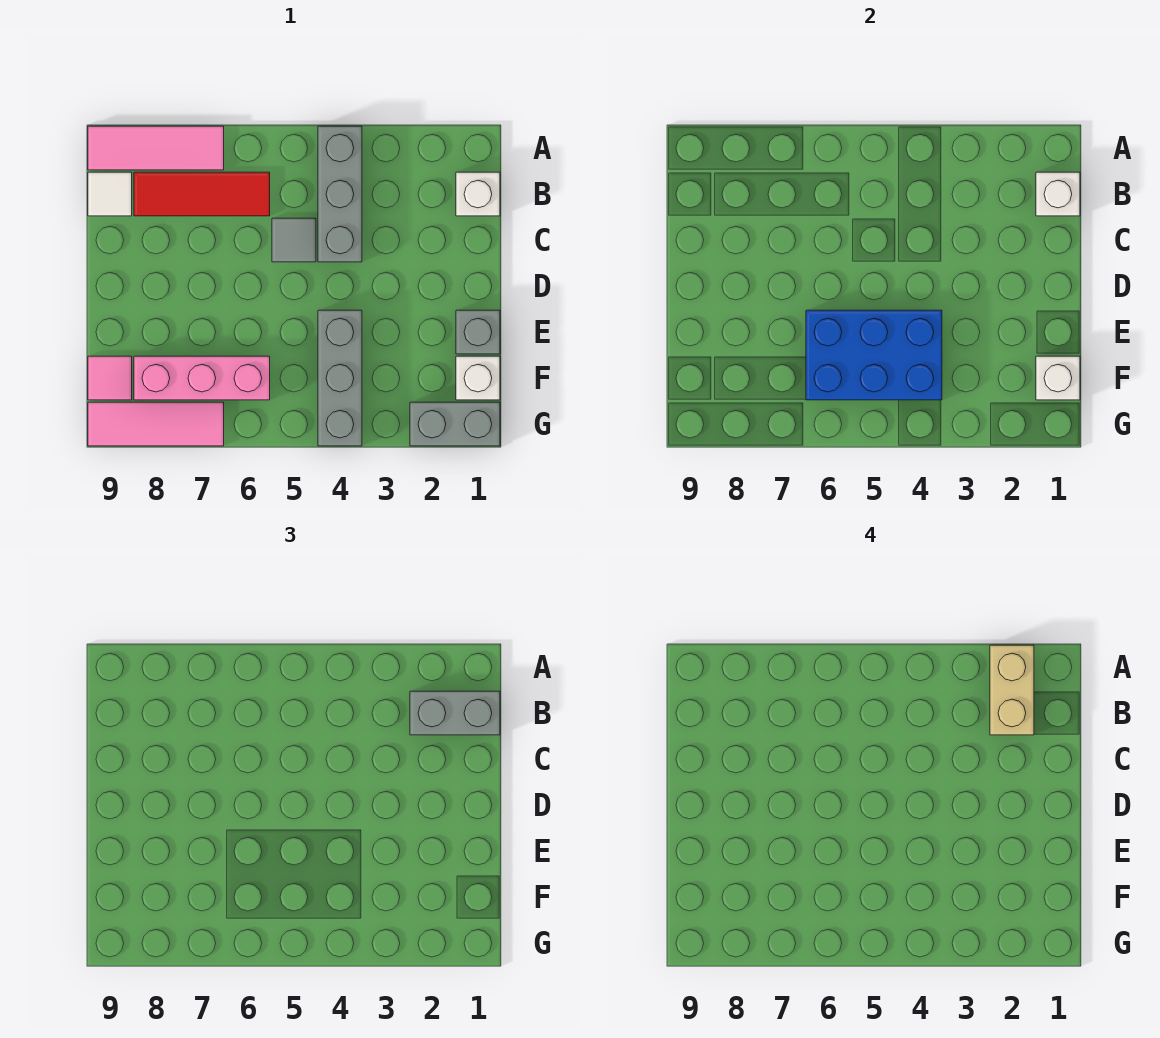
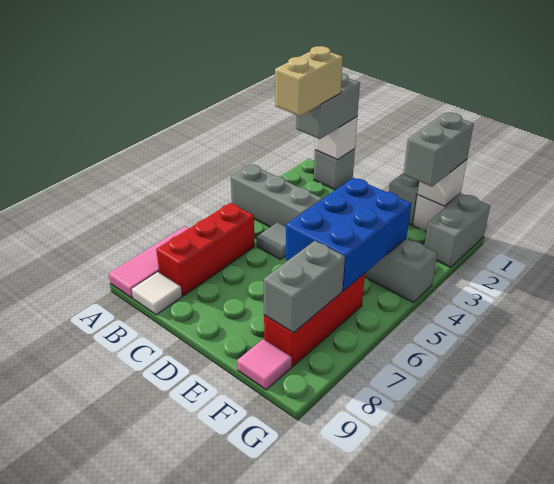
tan 1x2 brick [990,645,1034,735] -> tan 1x2 brick turned to [275,46,343,116]
white 1x1 brick [456,172,500,216] -> grey 1x1 brick [314,149,355,190]
red 1x3 tile [134,172,270,216] -> red 1x3 brick [156,203,255,296]
none -> grey 1x2 brick [403,113,474,187]
pink 1x3 brick [134,356,270,400] -> red 1x3 brick [264,273,365,366]
none -> grey 1x2 brick [264,241,345,333]
pink 1x3 tile [88,402,224,446] -> none

